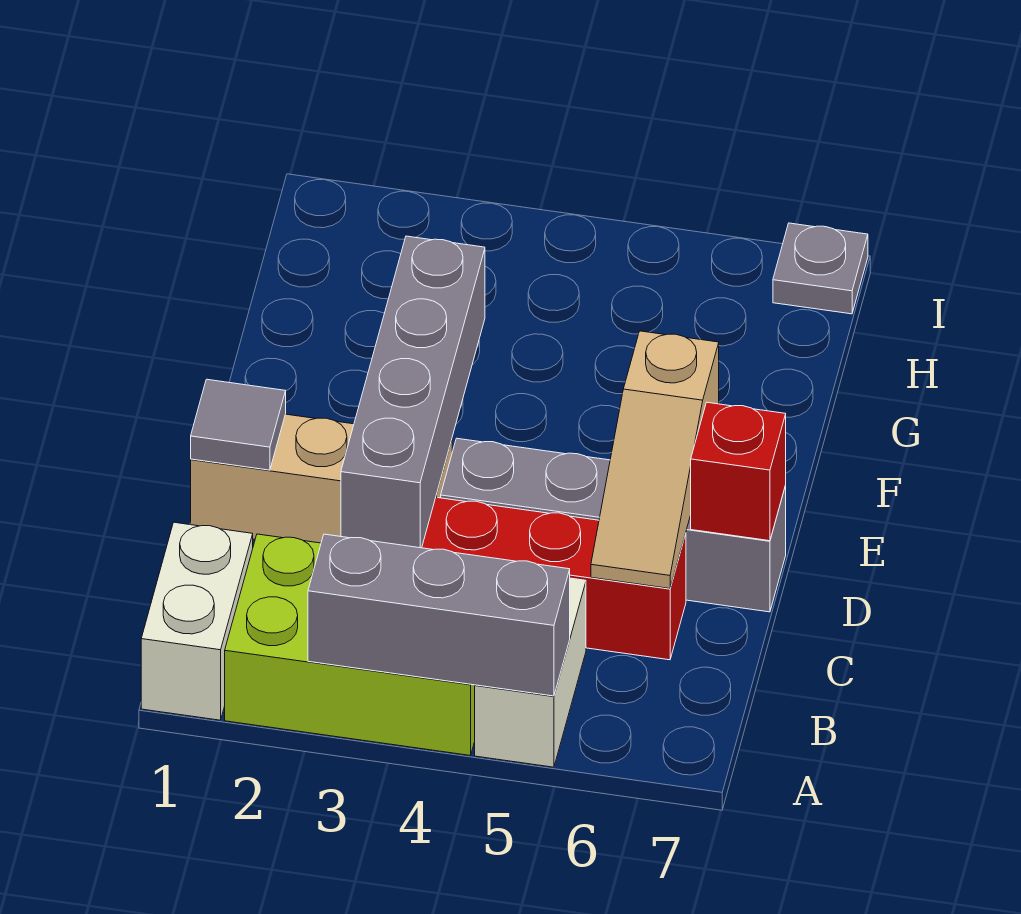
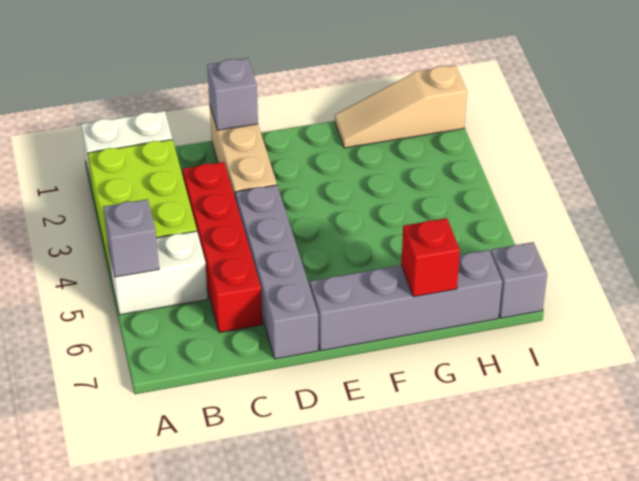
grey 1x3 brick [308,534,570,696] -> grey 1x1 brick [103,199,159,277]
grey 1x4 brick [341,236,485,548] -> grey 1x4 brick moved to [310,250,502,351]
tan 1x3 slope [591,331,719,589] -> tan 1x3 slope moved to [335,65,467,148]
grey 1x1 tile [191,379,286,470] -> grey 1x1 brick [207,58,258,130]
red 1x1 brick [691,402,786,541] -> red 1x1 brick moved to [401,218,460,297]
grey 1x1 plate [773,223,868,314] -> grey 1x1 brick [491,242,547,318]

